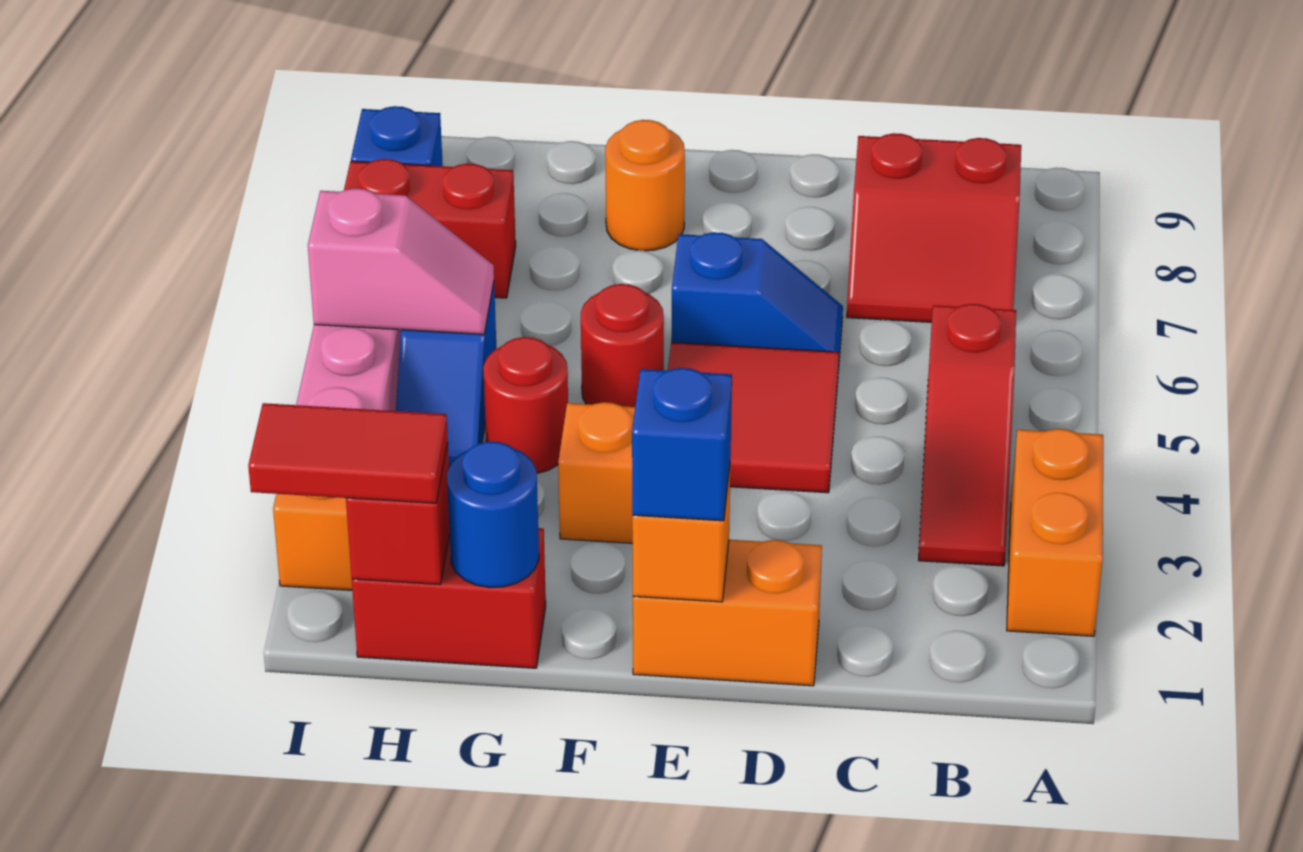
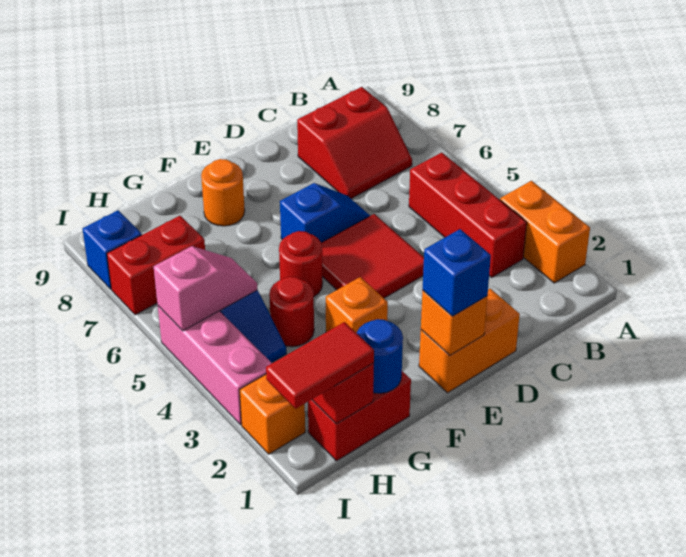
red 1x3 slope [919,304,1016,566] -> red 1x3 brick [409,153,527,277]

